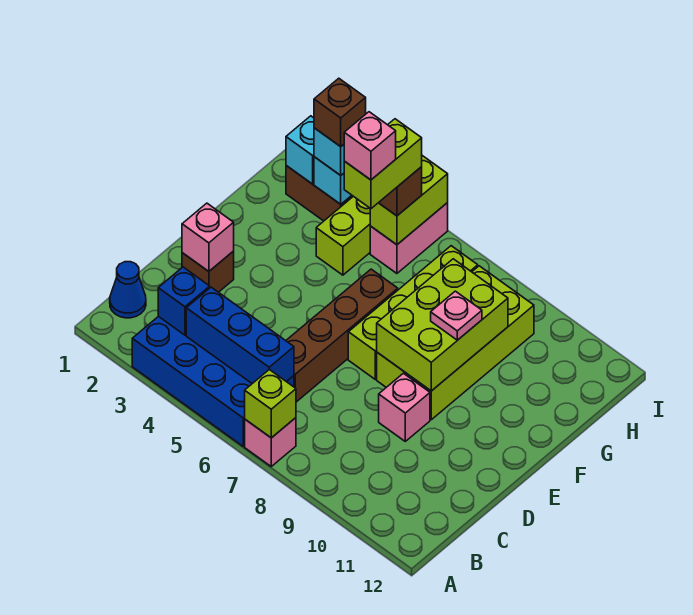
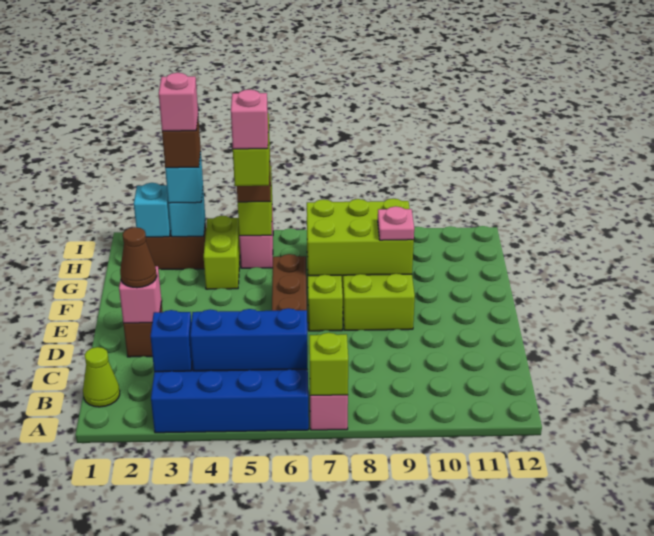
blue 1x1 cone [110,262,146,318] -> lime 1x1 cone [83,347,120,407]
none -> brown 1x1 cone [120,227,157,288]
pink 1x1 brick [379,373,430,441] -> pink 1x1 brick moved to [159,73,198,131]
lime 2x3 brick [377,259,508,391] -> lime 2x3 brick turned to [307,199,414,276]

